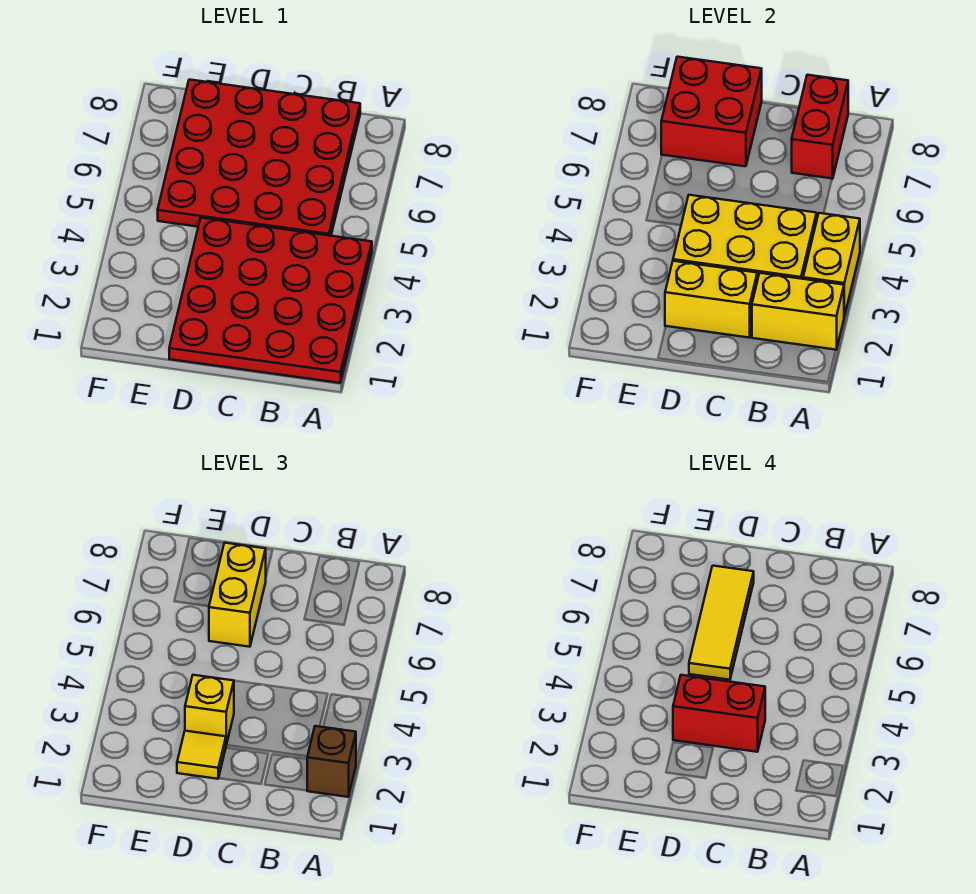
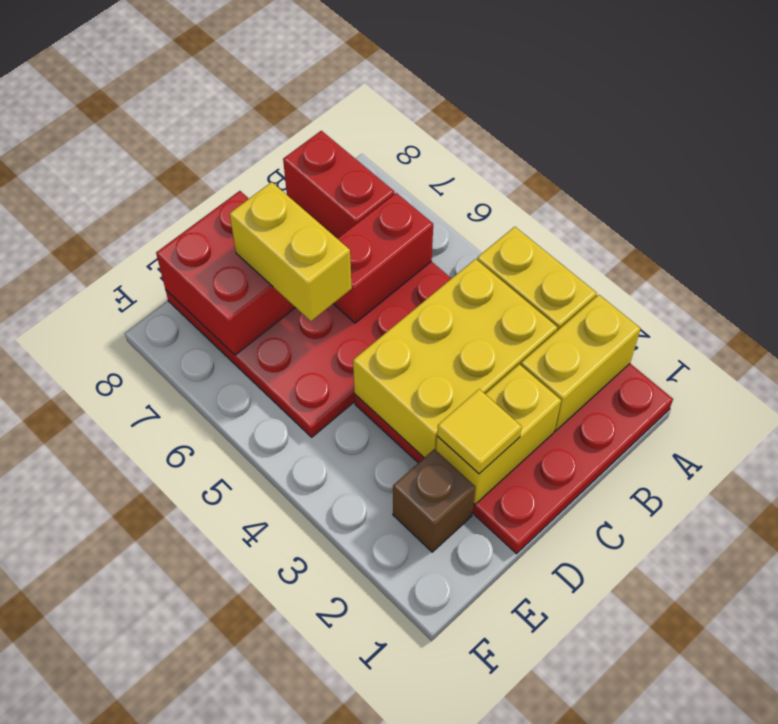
brown 1x1 brick [307,726,356,797] -> brown 1x1 brick moved to [393,449,476,552]
red 1x2 brick [673,675,765,752] -> red 1x2 brick moved to [333,193,433,323]
yellow 1x1 brick [185,675,234,745] -> none
yellow 1x3 tile [689,566,754,680] -> none

